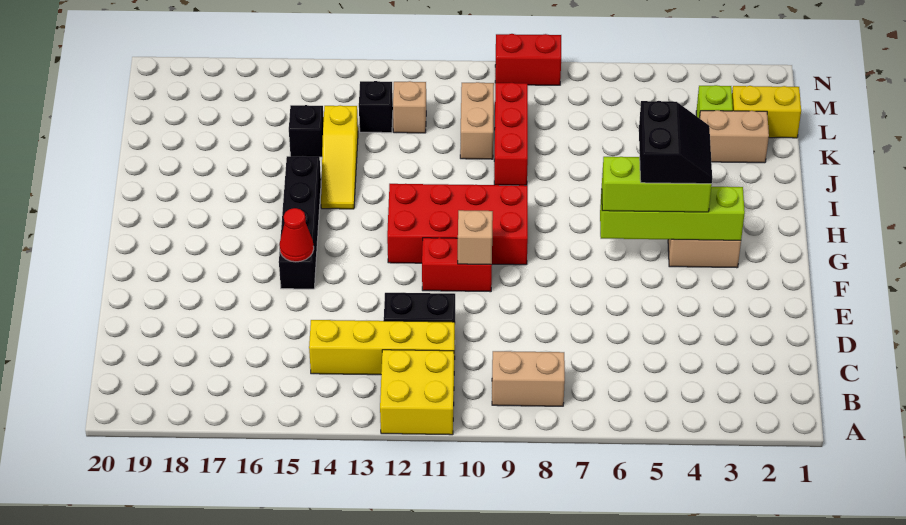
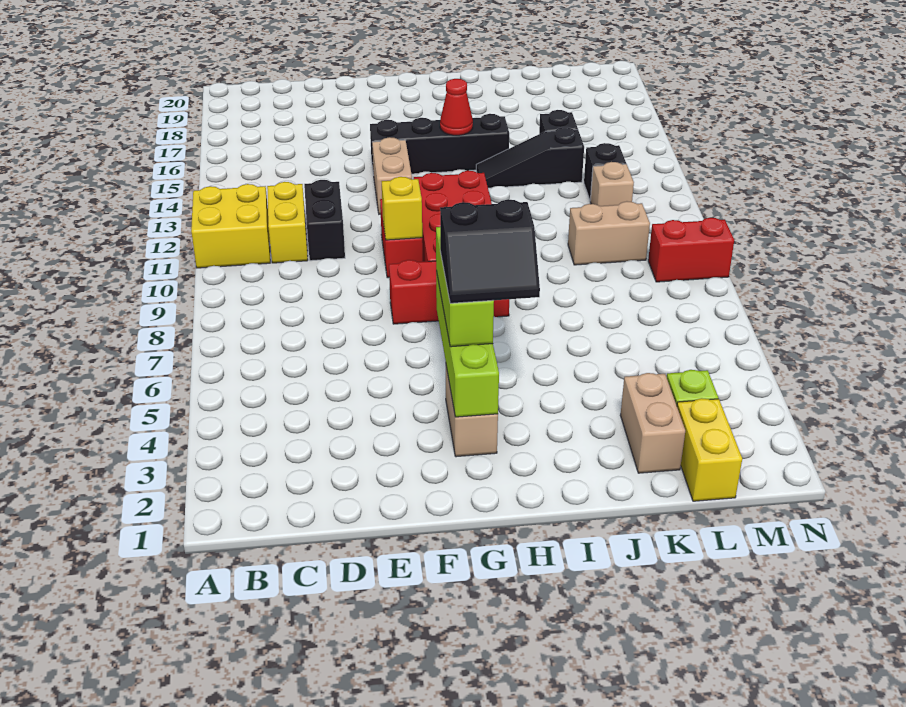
tan 1x2 brick [492,351,565,406] -> tan 1x2 brick moved to [372,137,412,214]
yellow 1x4 brick [309,320,455,375] -> yellow 1x2 brick [267,182,308,263]
tan 1x1 brick [458,210,493,264] -> yellow 1x1 brick [382,177,422,240]
red 1x1 cone [279,208,314,262] -> red 1x1 cone moved to [440,79,473,135]
yellow 1x3 slope [321,105,358,209] -> black 1x3 slope [476,127,584,188]
red 1x3 brick [494,83,528,185] -> red 1x3 brick moved to [389,260,509,324]
red 1x2 brick [495,34,561,85] -> red 1x2 brick turned to [648,218,734,282]

